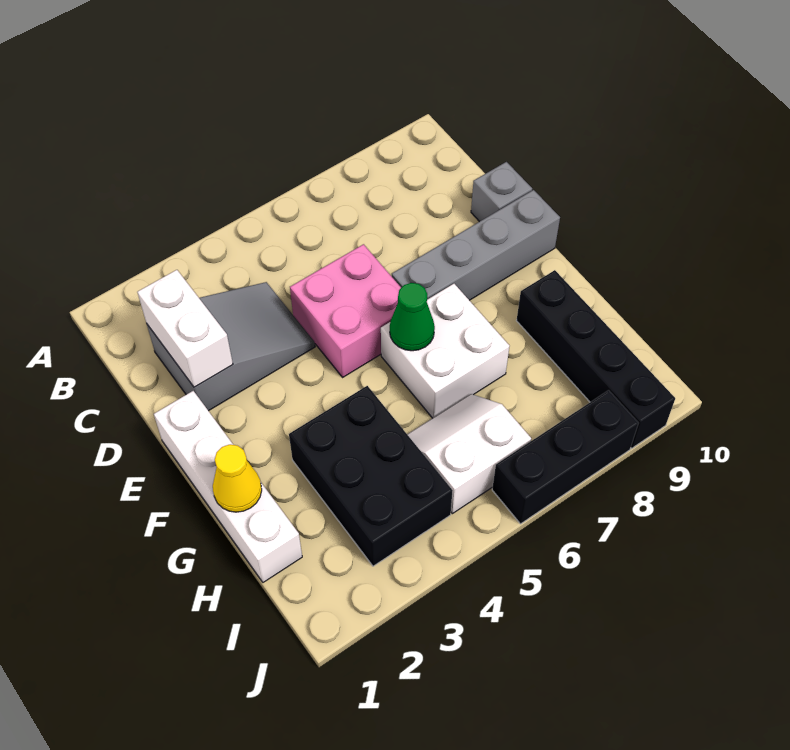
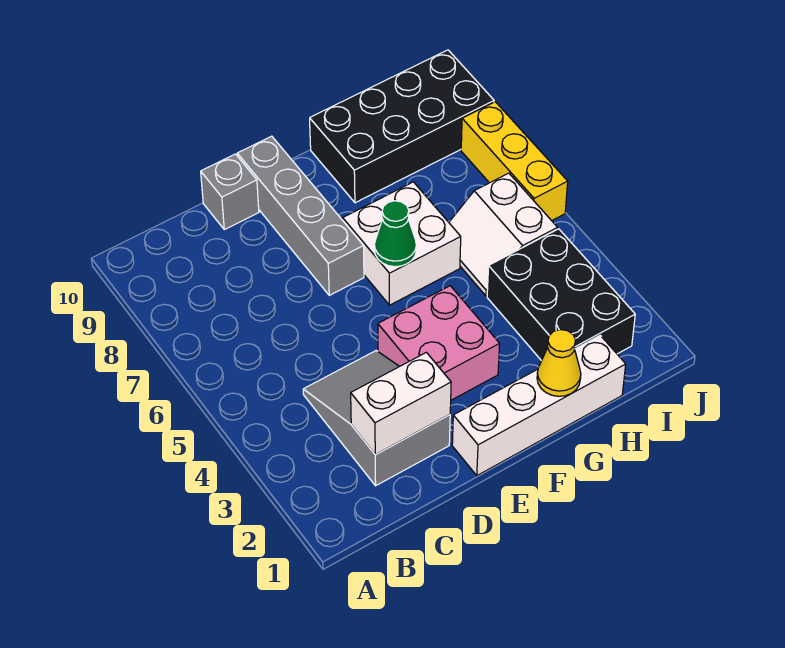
pink 2x2 brick [290,244,401,377] -> pink 2x2 brick moved to [378,286,500,400]
black 2x3 brick [289,386,453,566] -> black 2x3 brick turned to [487,229,635,360]
black 1x4 brick [516,270,675,448] -> black 2x4 brick [310,50,494,203]
black 1x3 brick [492,390,638,524] -> yellow 1x3 brick [461,102,568,221]

